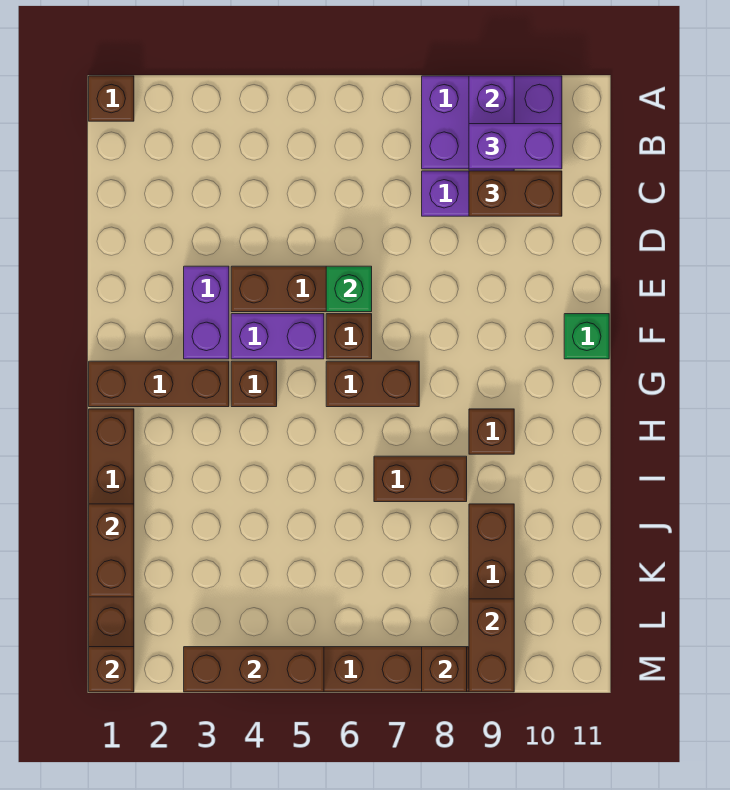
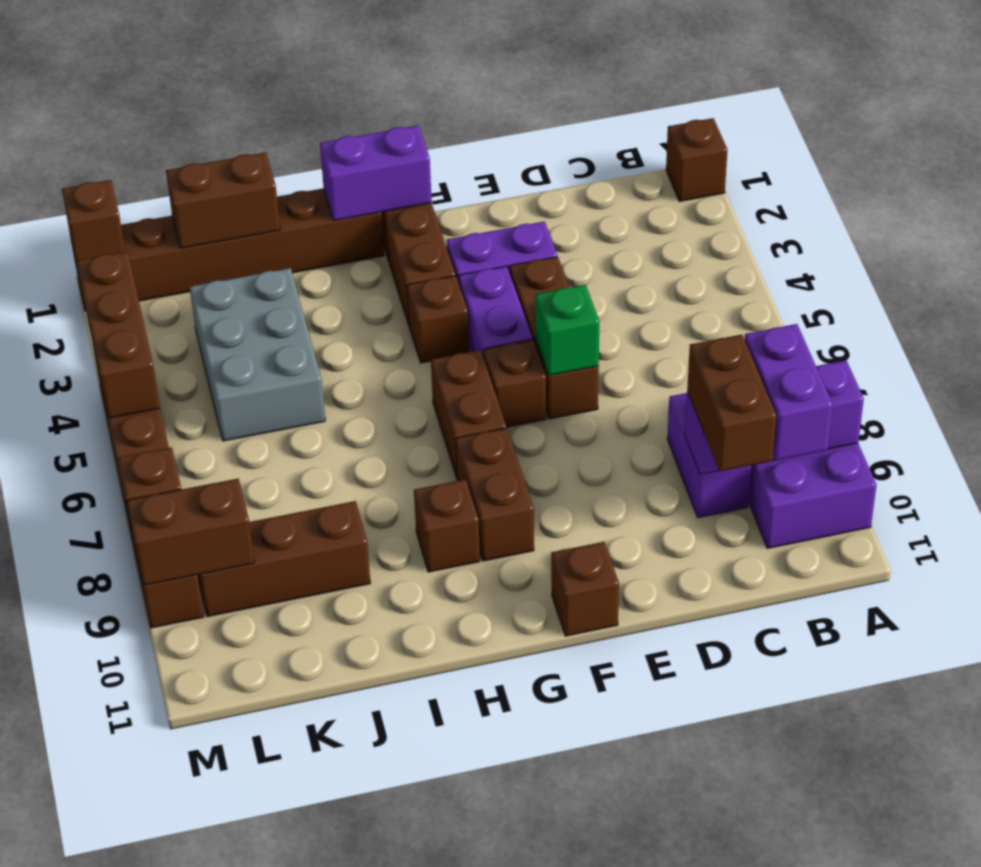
green 1x1 brick [564,314,609,359] -> brown 1x1 brick [551,542,619,636]
none -> purple 1x2 brick [320,125,432,221]
brown 1x2 brick [374,456,467,502] -> brown 1x2 brick moved to [456,428,534,561]
none -> grey 2x3 brick [190,268,325,441]

